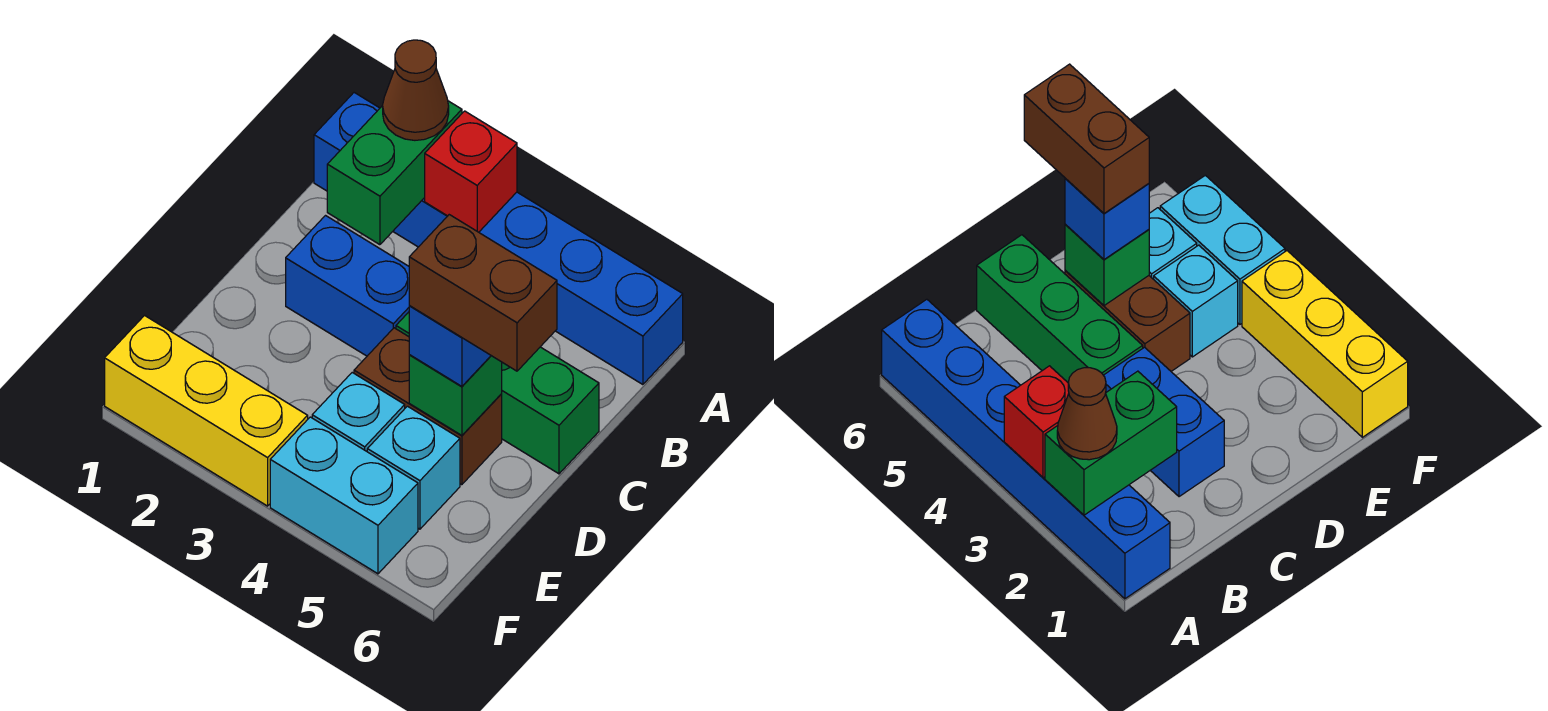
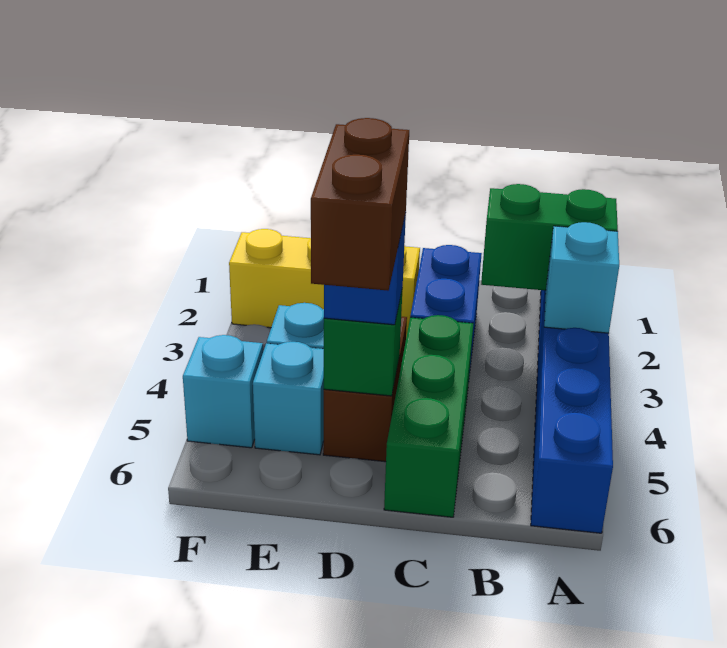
brown 1x1 cone [383,40,449,140] -> none
red 1x1 brick [425,111,517,232] -> cyan 1x1 brick [544,222,619,333]
yellow 1x3 brick [105,316,308,506] -> yellow 1x3 brick turned to [229,229,420,337]
cyan 1x2 brick [270,417,418,574] -> cyan 1x1 brick [183,335,263,448]

